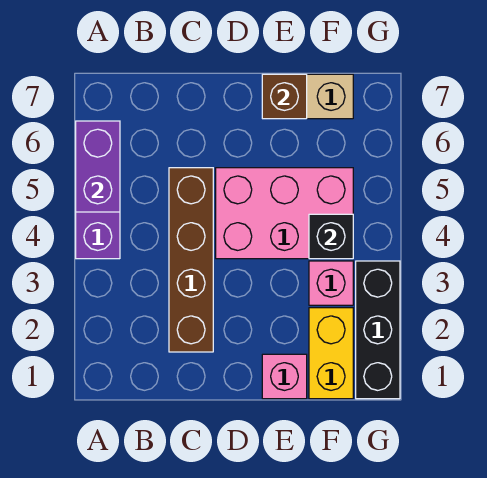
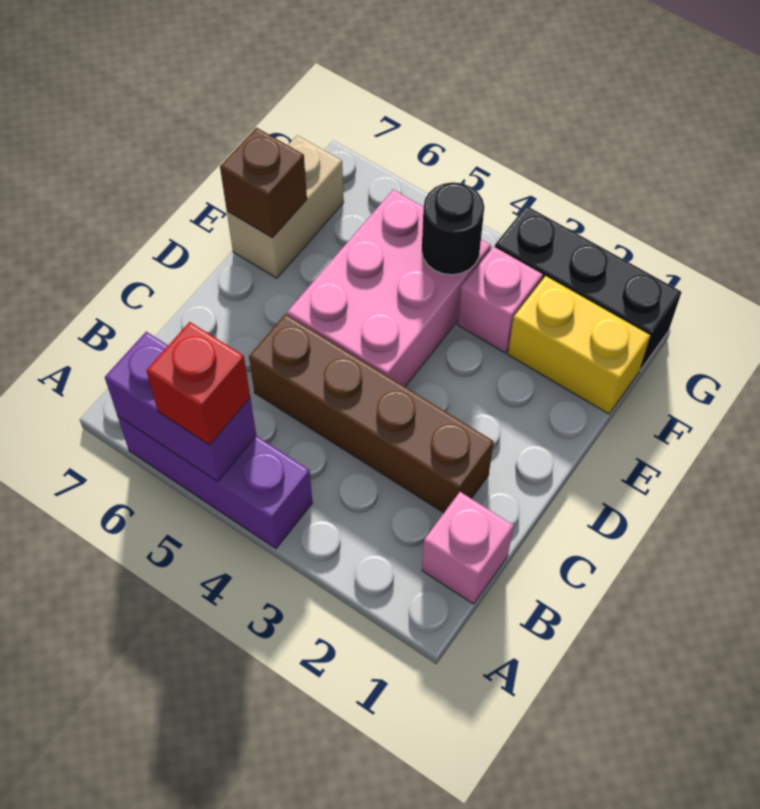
none -> red 1x1 brick [146,322,250,445]
pink 1x1 brick [262,354,307,399] -> pink 1x1 brick moved to [422,492,514,604]
black 1x1 brick [309,214,353,259] -> black 1x1 round brick [422,182,484,275]

